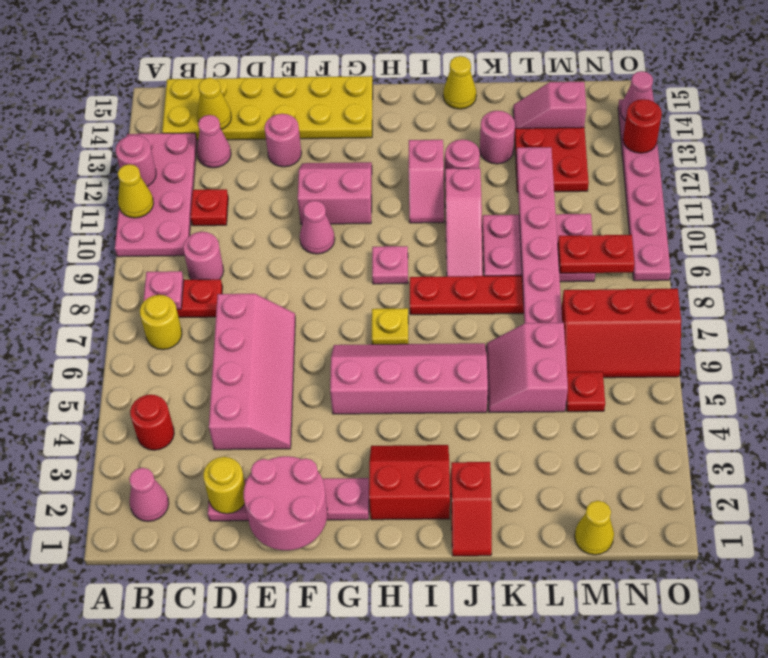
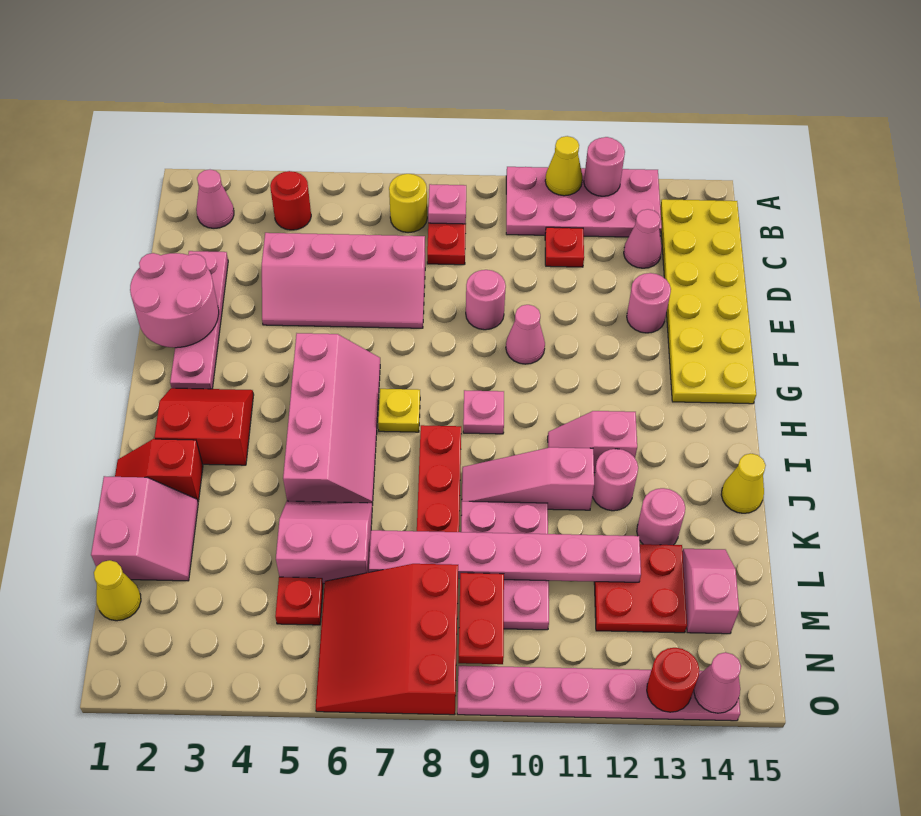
pink 1x1 round brick [183,232,224,280] -> pink 1x1 round brick moved to [466,270,506,330]
yellow 1x1 cone [197,78,231,129] -> none
yellow 1x1 round brick [203,457,245,514] -> none
pink 2x2 slope [298,162,372,224] -> pink 2x2 slope moved to [91,476,198,581]
red 2x2 slope [369,445,450,520] -> red 2x2 slope turned to [154,388,254,465]
red 2x3 slope [561,289,681,378] -> red 3x3 slope [316,564,458,715]

